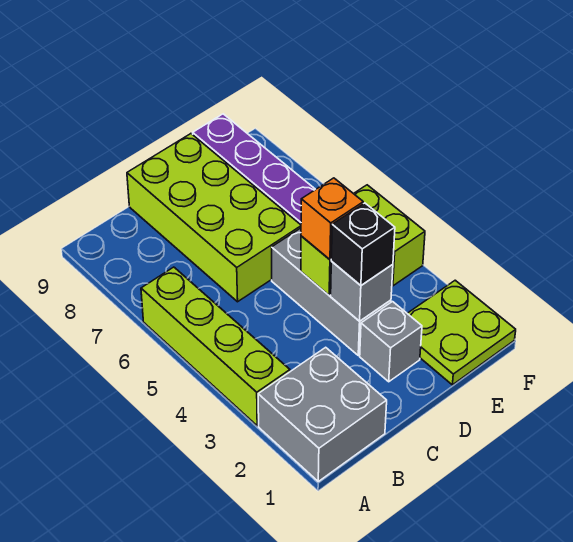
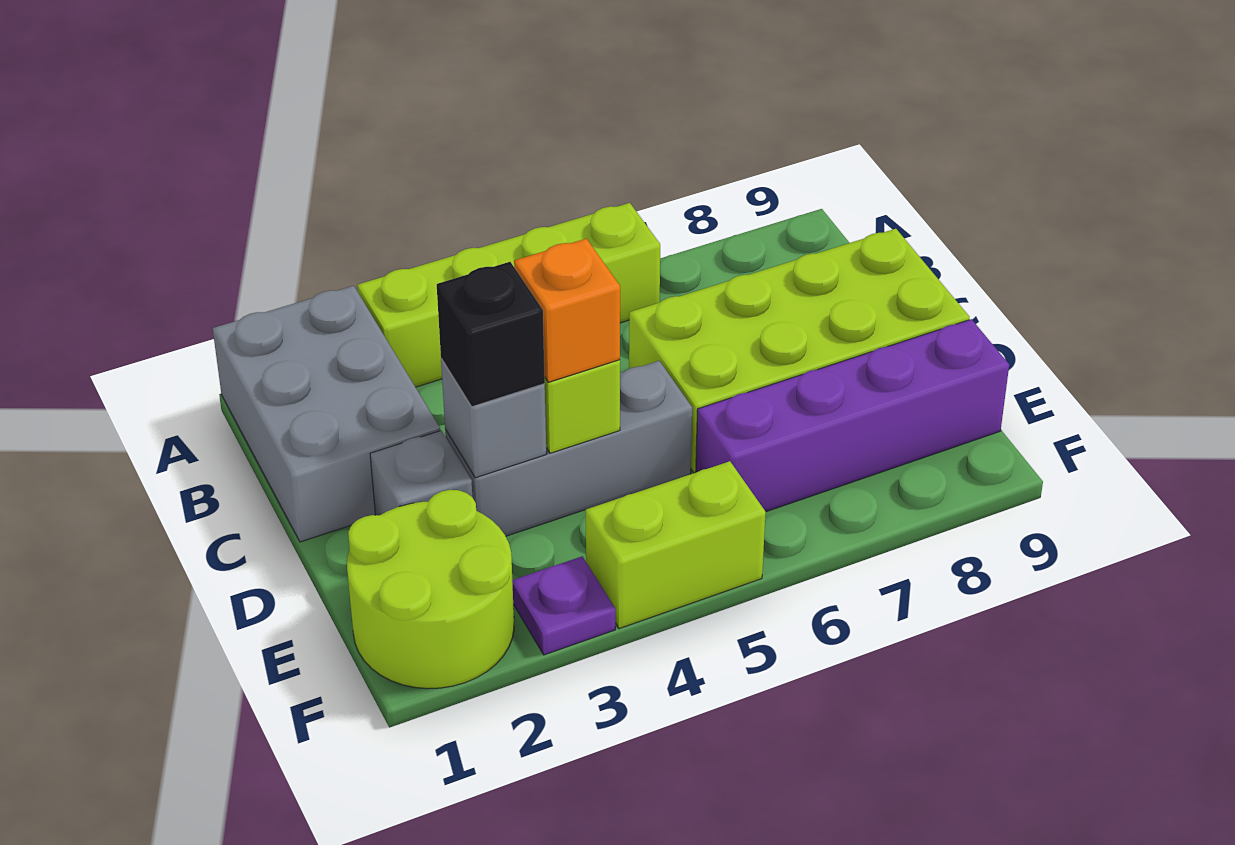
grey 2x2 brick [258,347,387,481] -> grey 2x3 brick [213,286,440,542]
lime 2x2 plate [407,280,516,385] -> lime 2x2 round brick [347,490,514,689]
none -> purple 1x1 plate [512,556,615,655]

